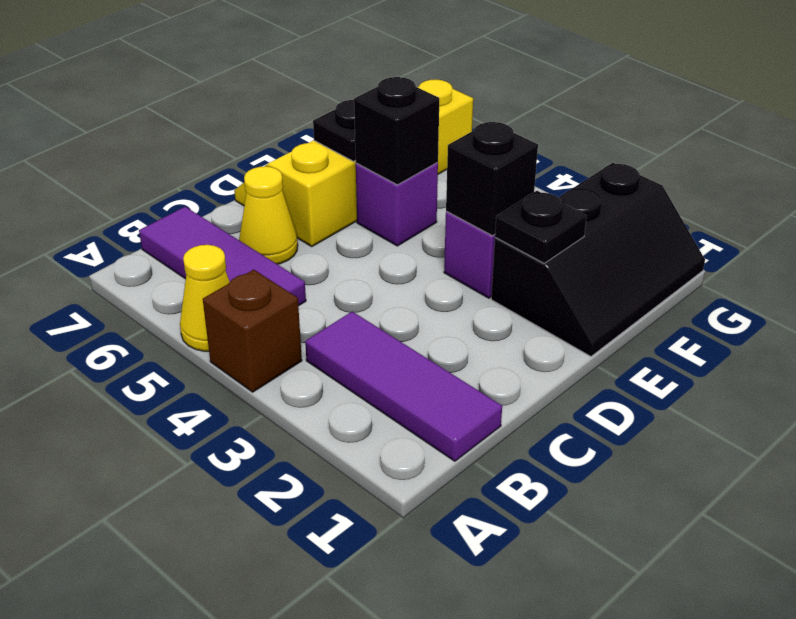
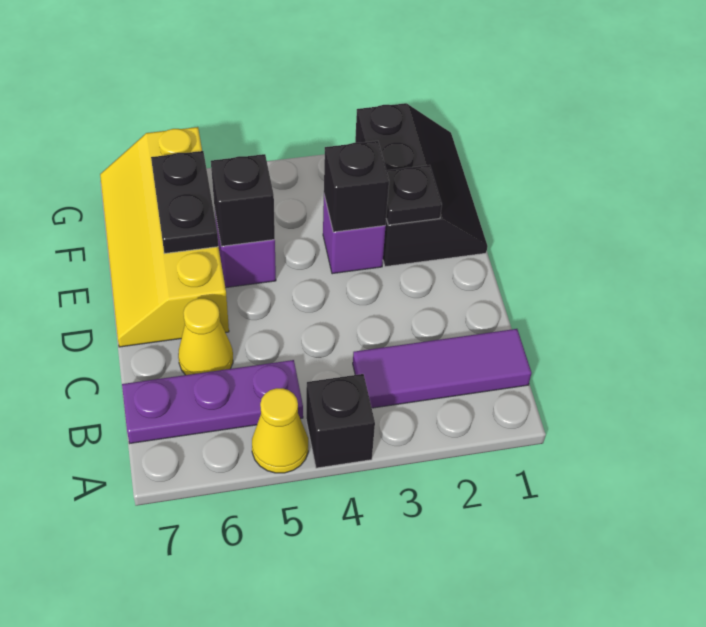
brown 1x1 brick [203,270,302,392] -> black 1x1 brick [306,374,375,468]
purple 1x3 tile [139,207,306,306] -> purple 1x3 plate [122,360,303,443]

